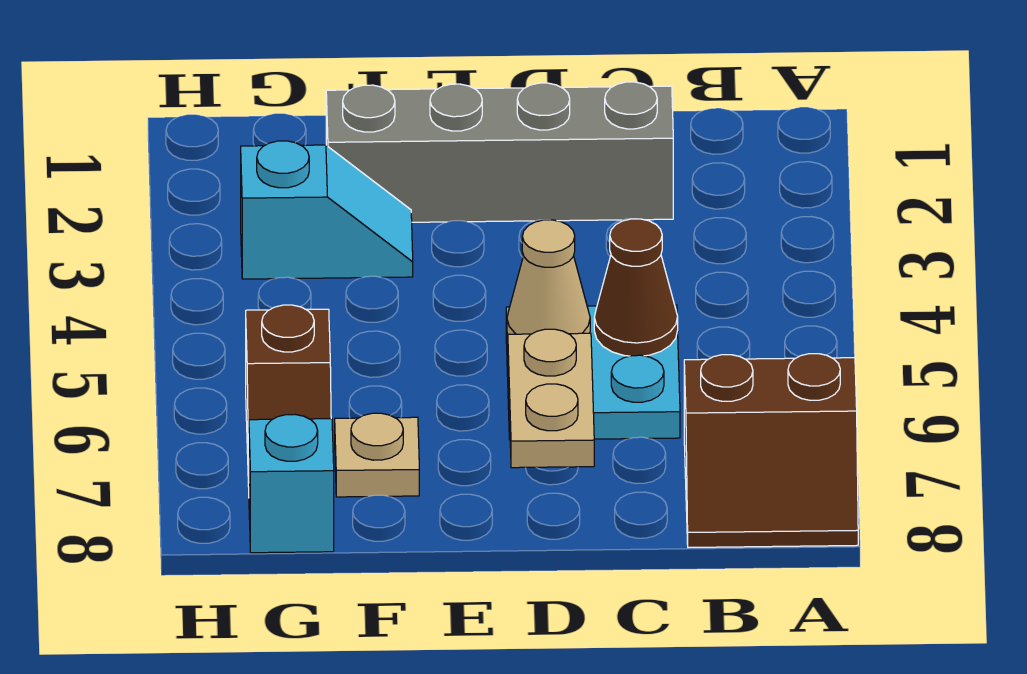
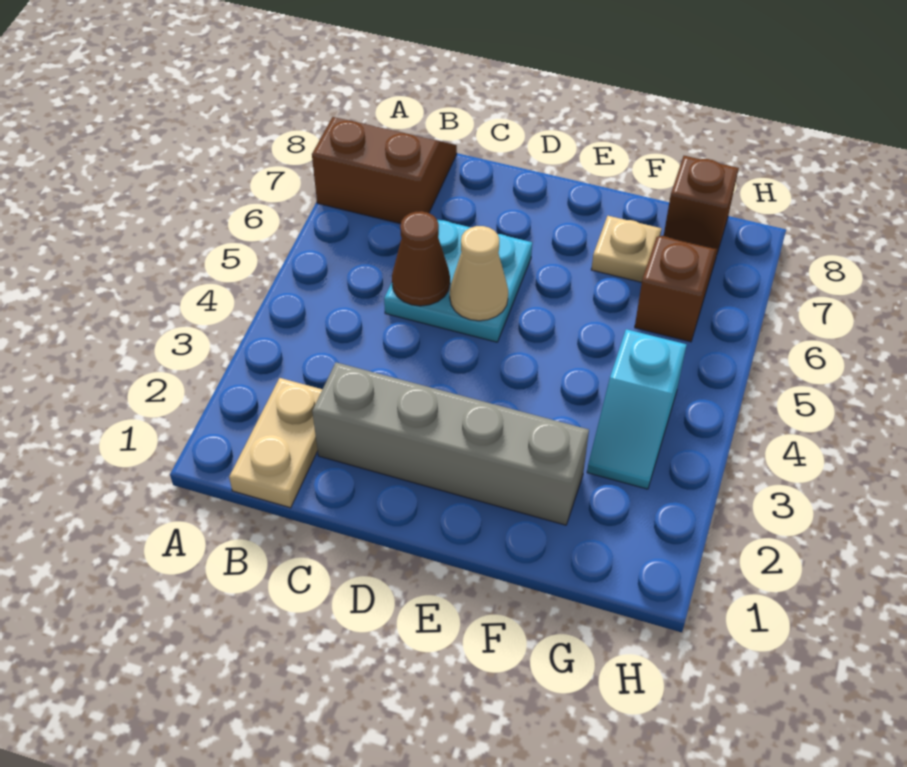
tan 1x2 plate [508,329,594,468] -> tan 1x2 plate moved to [229,378,322,508]
cyan 1x2 slope [241,141,413,279] -> cyan 1x2 slope turned to [587,329,686,489]
cyan 1x1 brick [249,414,334,553] -> brown 1x1 brick [664,156,739,249]

